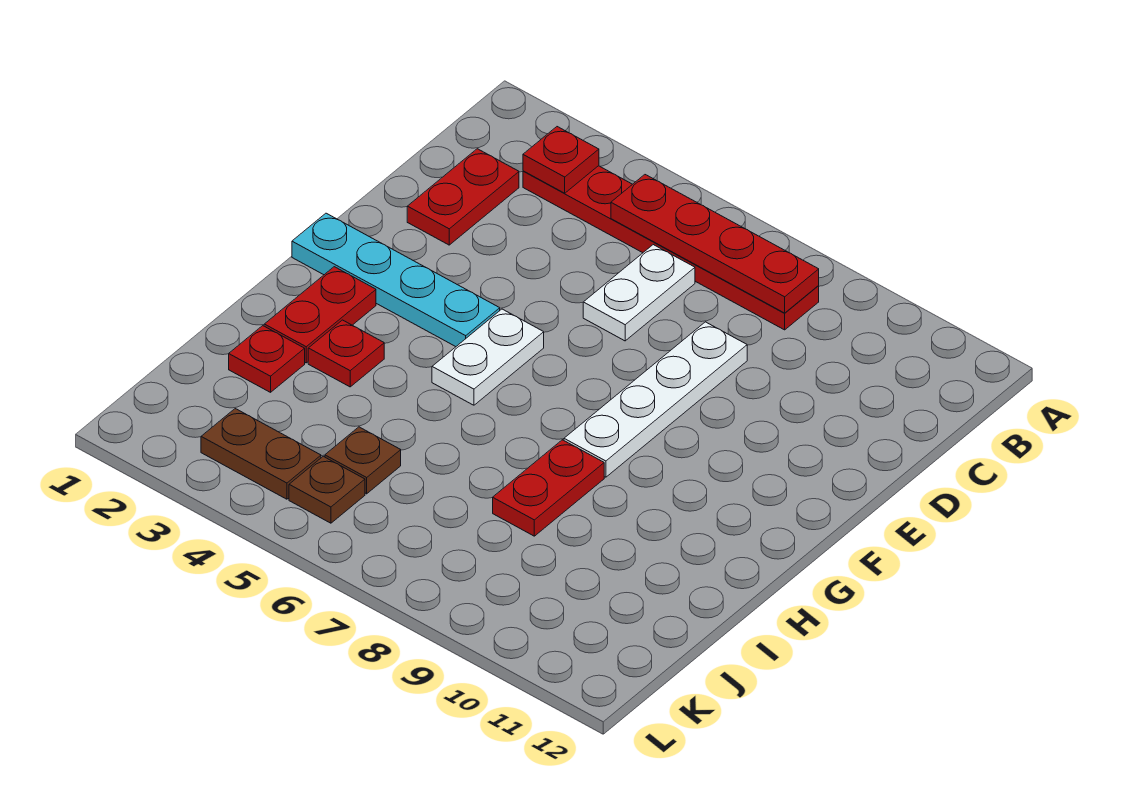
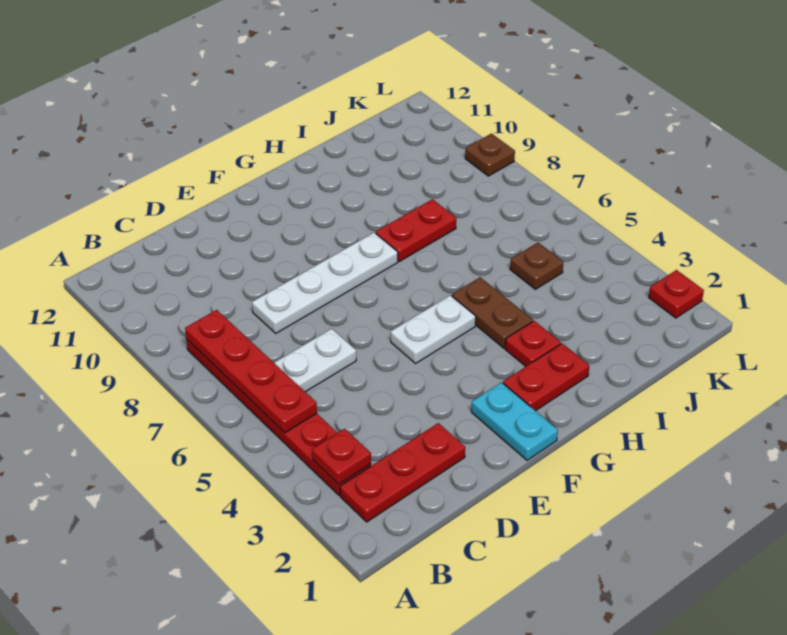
red 1x2 plate [407,149,519,245] -> red 1x3 plate [340,423,465,522]
cyan 1x4 plate [292,213,500,347] -> cyan 1x2 plate [471,382,558,460]
red 1x1 plate [229,326,305,392] -> red 1x1 plate moved to [649,270,704,318]
brown 1x2 plate [201,409,321,499] -> brown 1x2 plate moved to [452,277,533,348]
brown 1x1 plate [289,456,365,523] -> brown 1x1 plate moved to [465,134,515,176]

